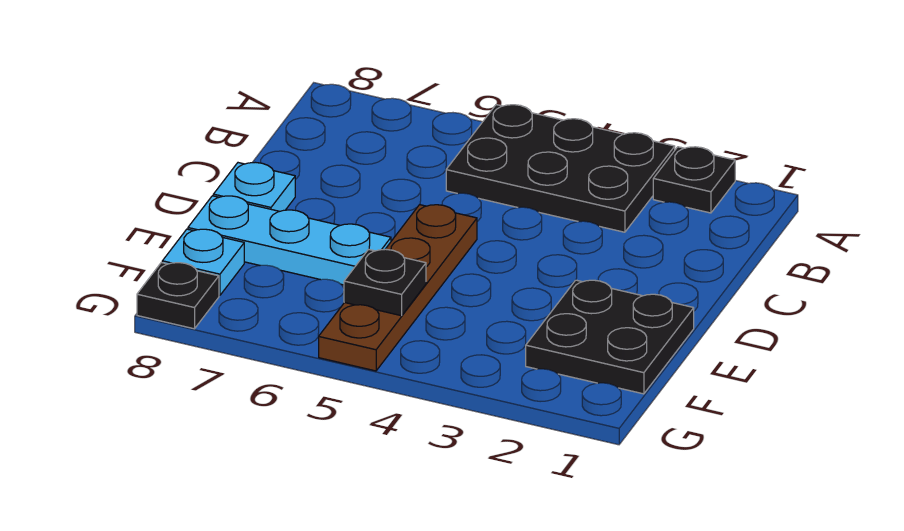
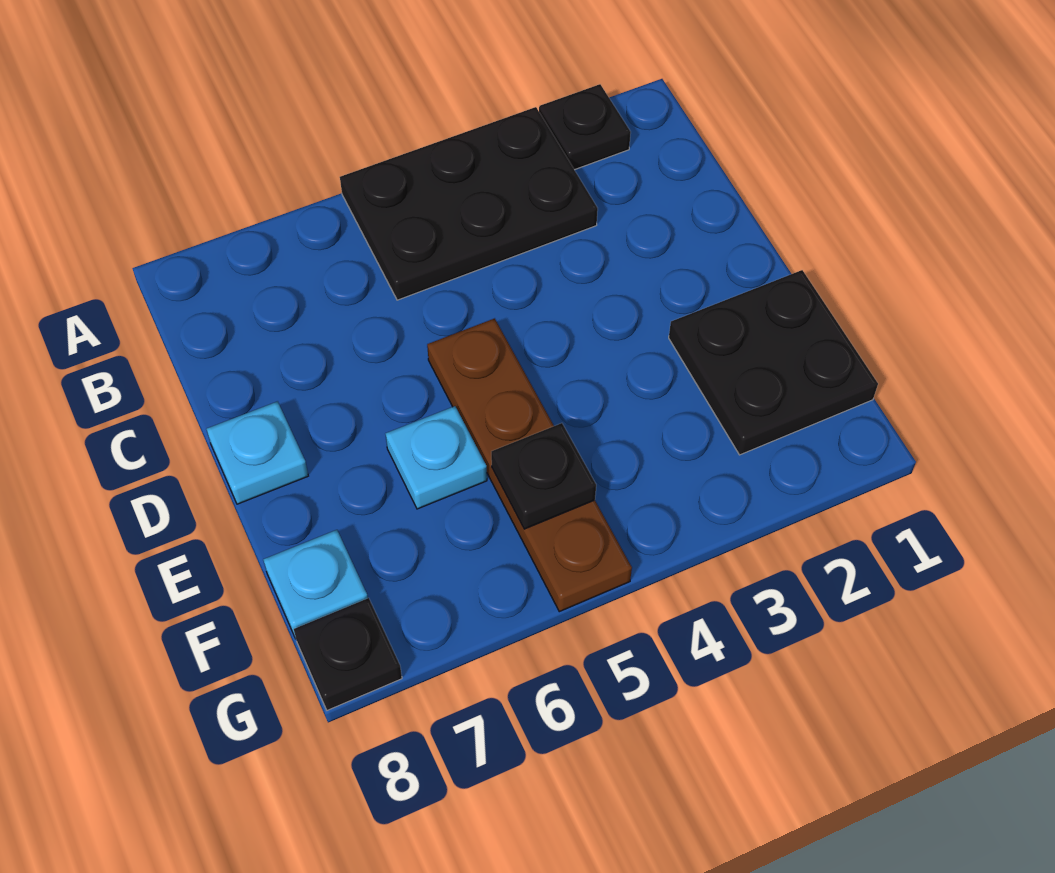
cyan 1x3 plate [188,196,391,285] -> cyan 1x1 plate [385,406,487,509]

